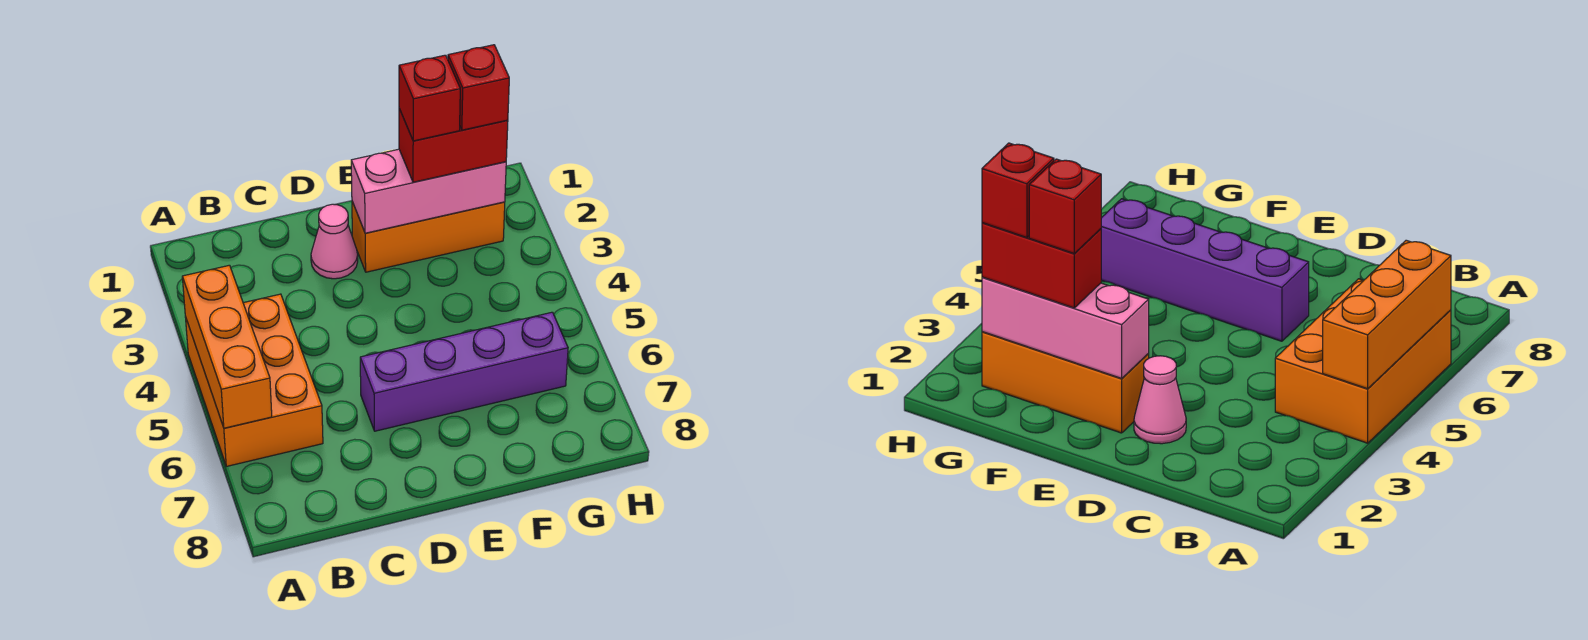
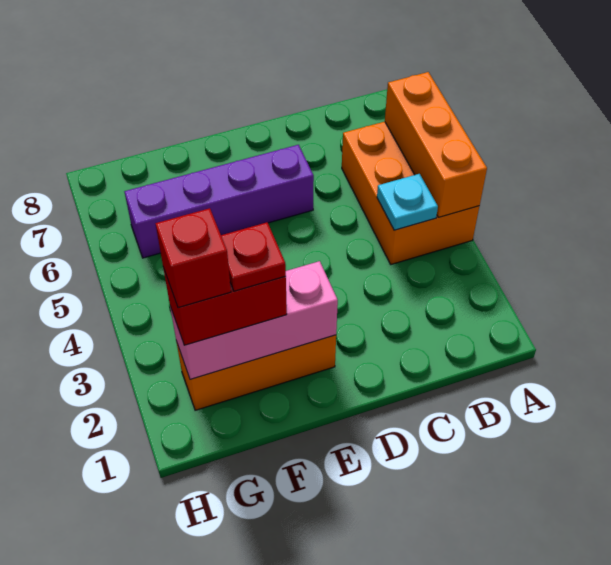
none -> cyan 1x1 plate [377,174,438,230]
pink 1x1 cone [311,204,358,279] -> none
red 1x1 brick [399,55,460,141] -> red 1x1 plate [221,222,286,291]

